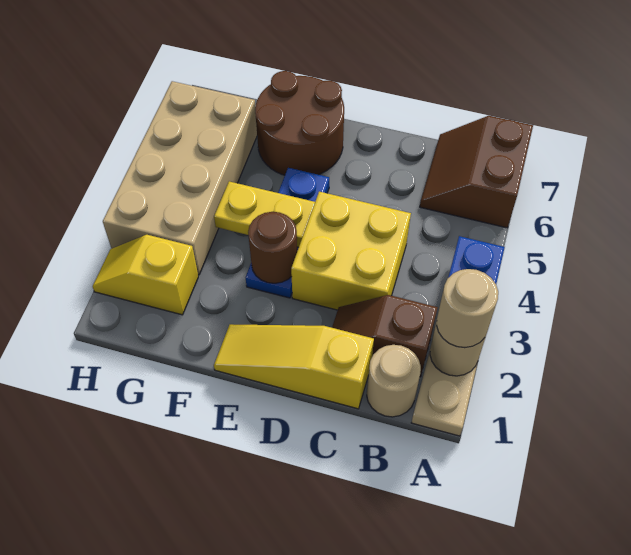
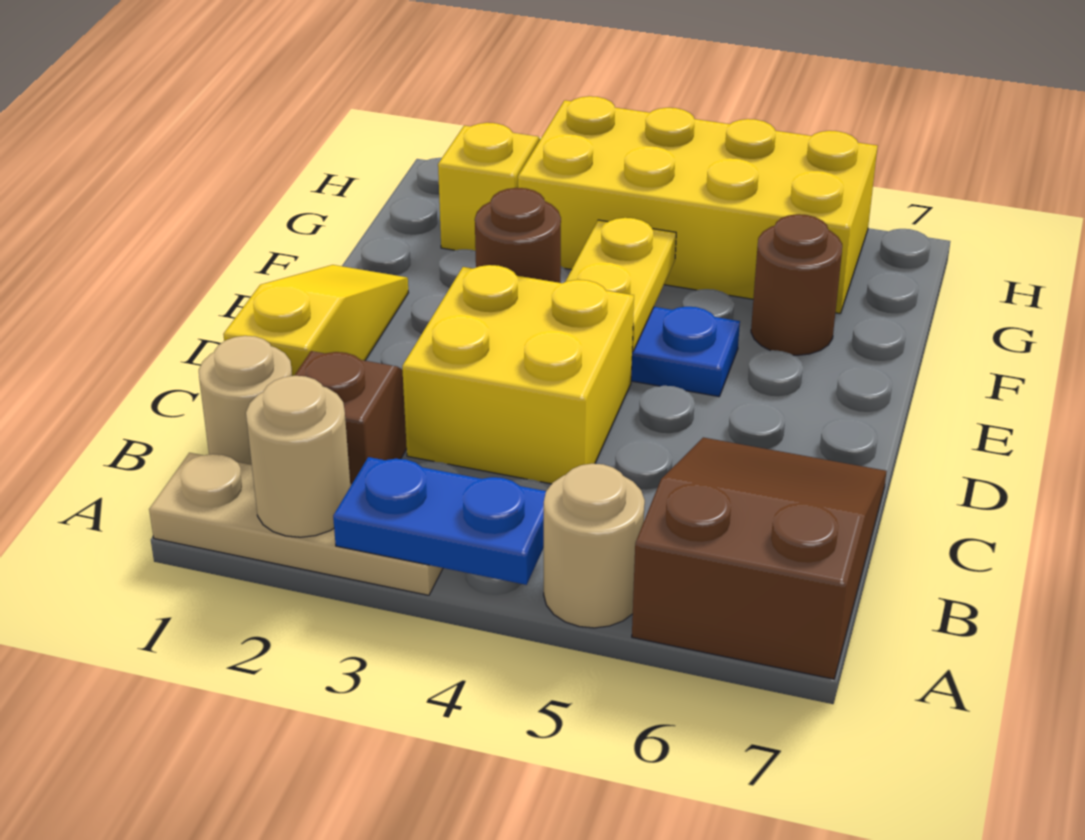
tan 1x1 round brick [437,269,498,348] -> tan 1x1 round brick moved to [544,464,645,628]
brown 2x2 slope [420,116,533,228] -> brown 2x3 slope [632,437,887,679]
brown 2x2 round brick [255,71,344,175] -> brown 1x1 round brick [751,214,842,355]
tan 2x4 brick [103,81,257,275] -> yellow 2x4 brick [518,96,878,314]

